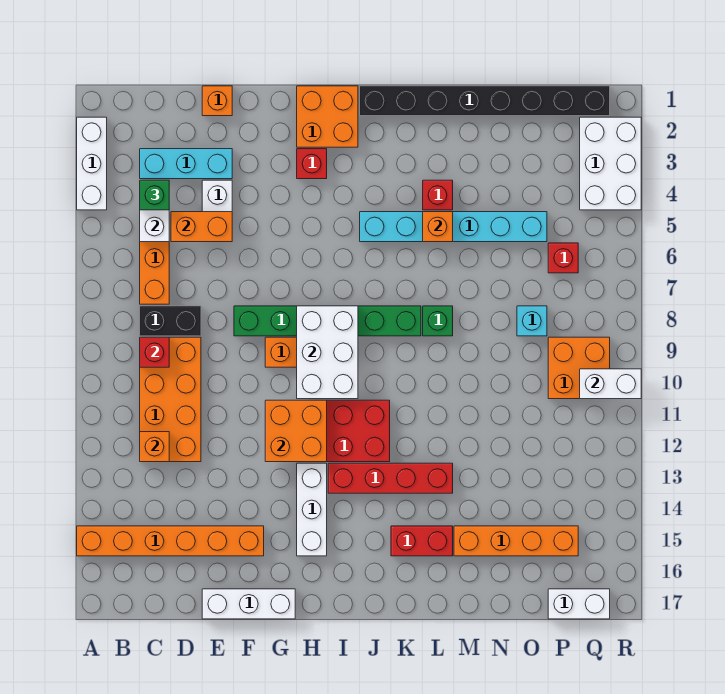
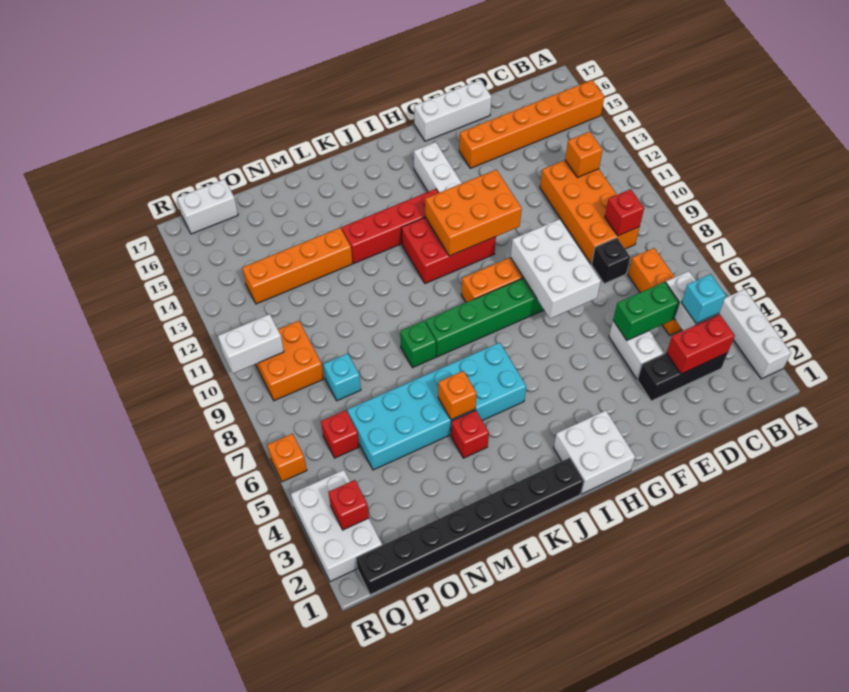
cyan 1x3 brick [140,149,232,179] -> black 1x3 brick [637,353,728,401]
green 1x1 brick [140,180,169,210] -> cyan 1x1 brick [681,274,726,323]
black 1x2 brick [140,306,201,336] -> black 1x1 brick [591,238,630,284]
orange 1x2 brick [171,212,232,242] -> green 1x2 brick [613,282,679,340]
orange 1x1 brick [202,86,232,116] -> orange 1x1 brick moved to [267,434,307,482]
orange 2x2 brick [265,400,327,462] -> orange 2x3 brick [425,170,522,256]
orange 2x2 brick [297,86,358,147] -> white 2x2 brick [554,410,635,494]
red 1x1 brick [297,149,327,179] -> red 1x1 brick moved to [328,480,369,530]
white 2x3 brick [297,306,358,399] -> white 2x3 brick moved to [511,219,601,319]
cyan 1x6 brick [360,212,547,242] -> cyan 2x6 brick [347,343,526,470]
red 1x2 brick [391,526,453,556] -> red 1x2 brick moved to [667,314,735,374]
orange 1x4 brick [454,526,578,556] -> orange 1x4 brick moved to [242,228,353,304]

